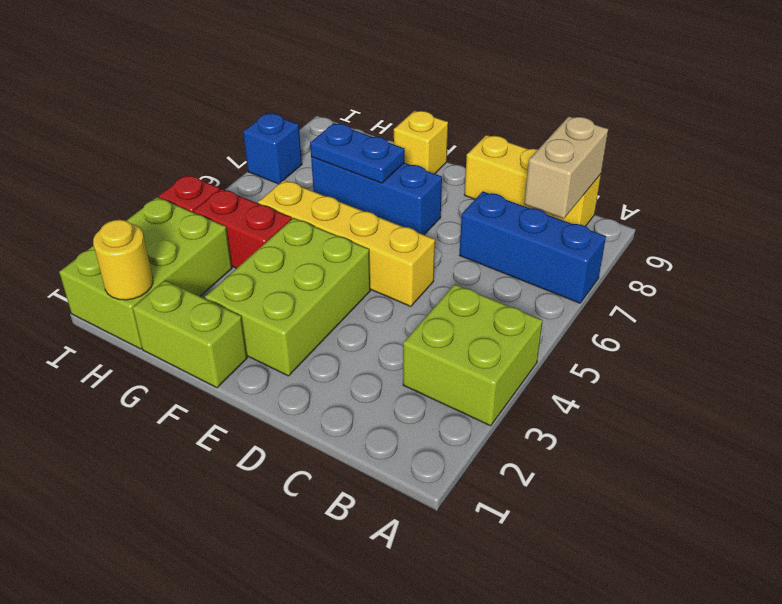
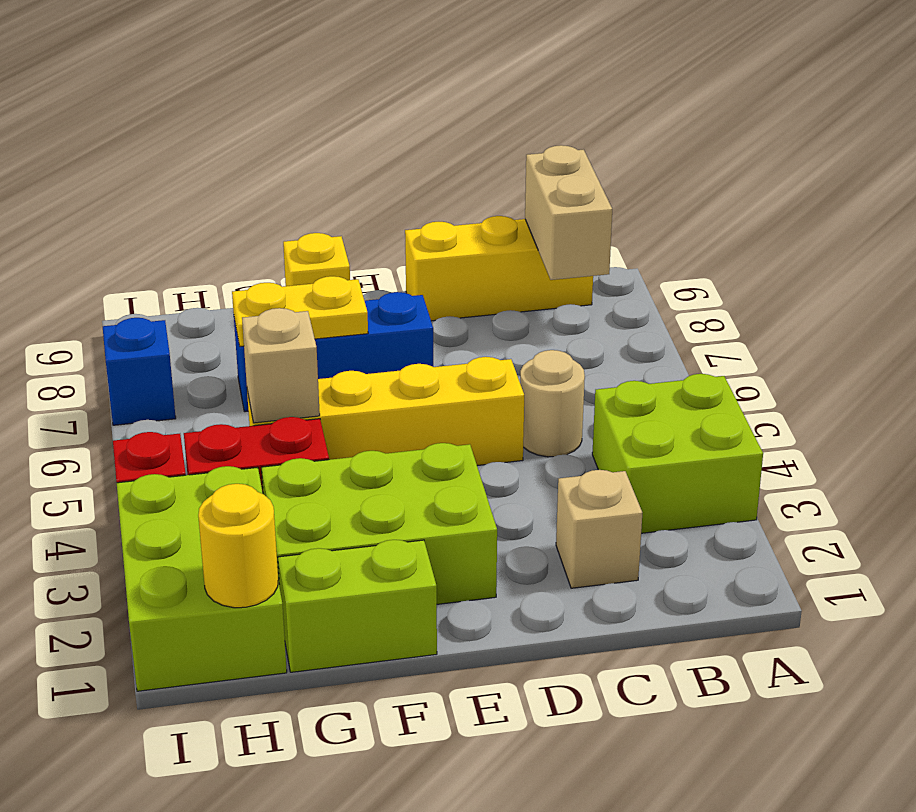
blue 1x3 brick [459,192,606,303] -> none
none -> tan 1x1 brick [556,470,642,588]
none -> tan 1x1 round brick [520,350,585,457]
lime 2x3 brick [205,218,370,376] -> lime 2x3 brick turned to [261,443,497,604]
blue 1x2 plate [310,123,405,183] -> yellow 1x2 plate [232,276,368,347]
none -> tan 1x1 brick [242,308,320,423]

